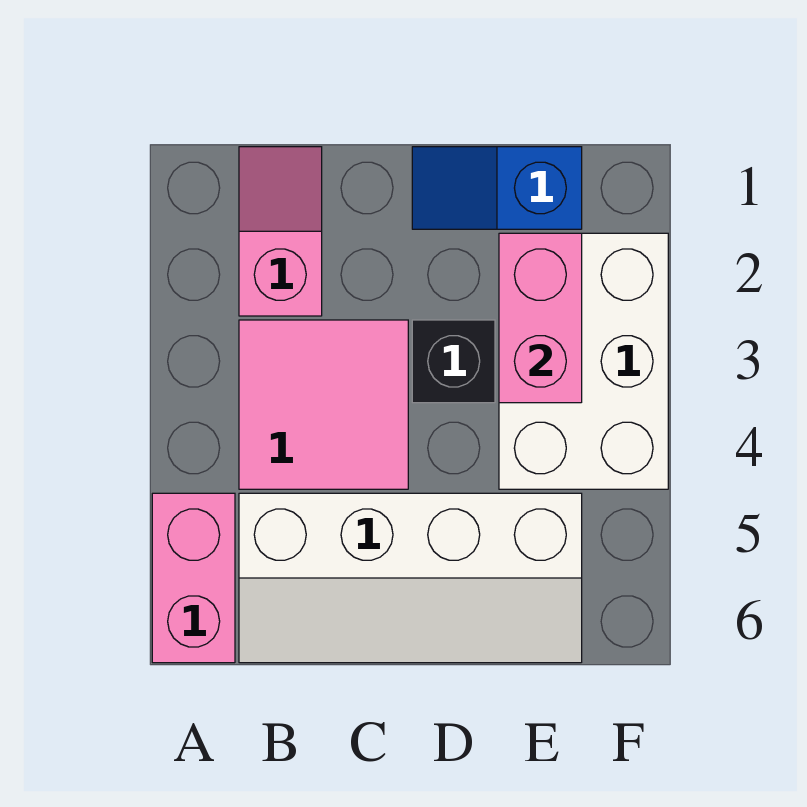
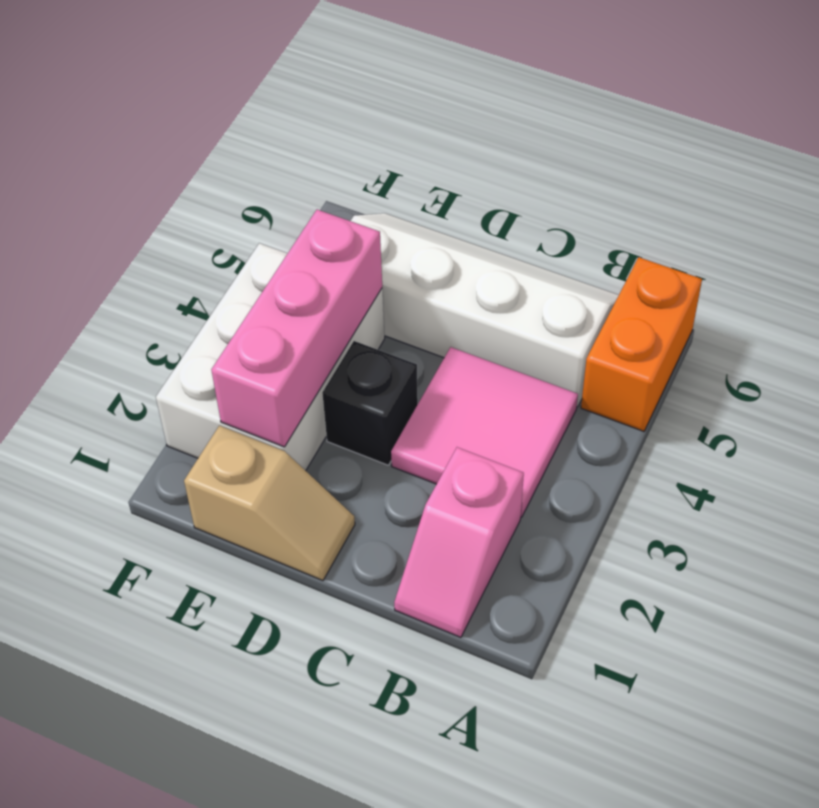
pink 1x2 brick [152,493,235,663] -> orange 1x2 brick [581,257,702,431]
blue 1x2 slope [412,147,582,229] -> tan 1x2 slope [184,426,355,581]
pink 1x2 brick [499,233,582,403] -> pink 1x3 brick [211,210,382,447]

